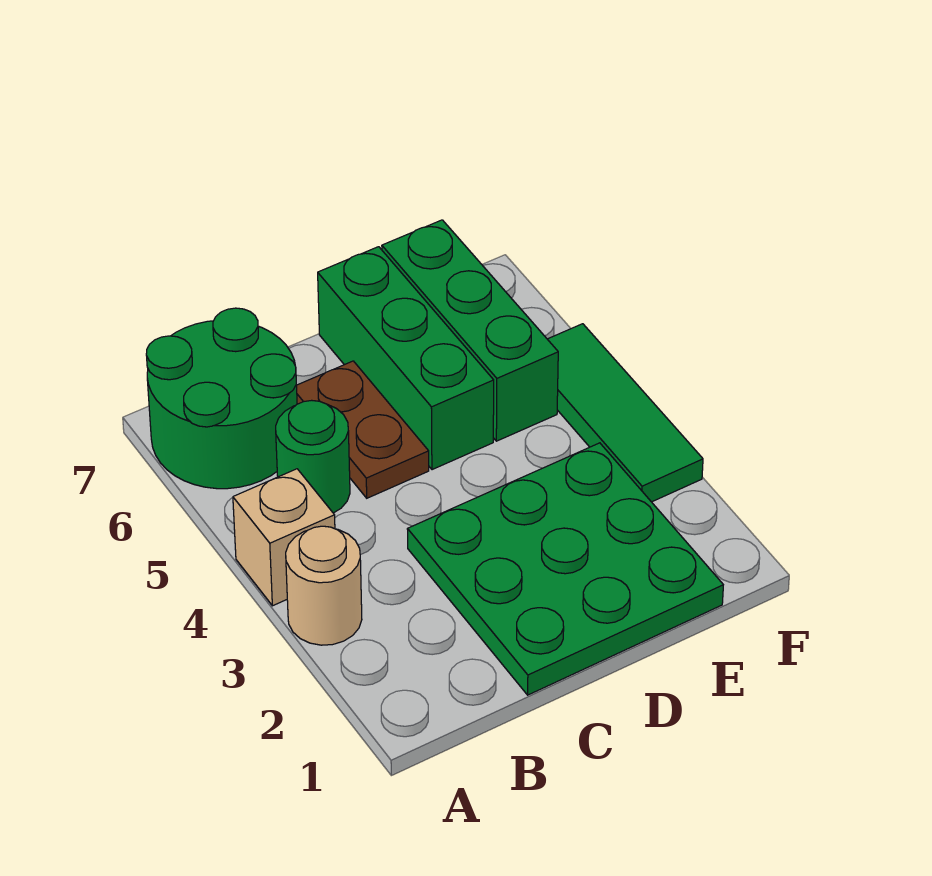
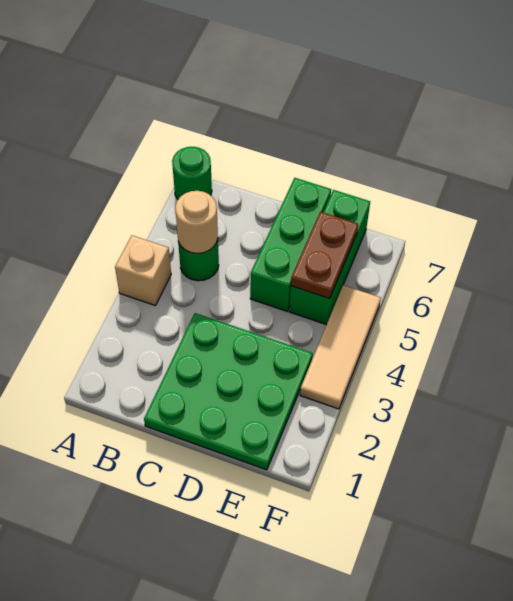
tan 1x1 round brick [286,526,362,645] -> tan 1x1 round brick moved to [175,191,218,254]
green 2x2 round brick [146,308,297,489] -> green 1x1 round brick [172,147,212,199]
brown 1x2 plate [297,361,429,498] -> brown 1x2 plate moved to [291,212,358,299]
green 1x3 tile [548,324,703,502] -> tan 1x3 tile [300,285,381,409]

